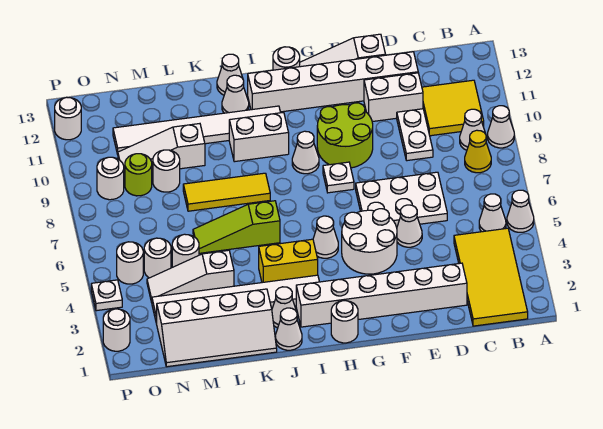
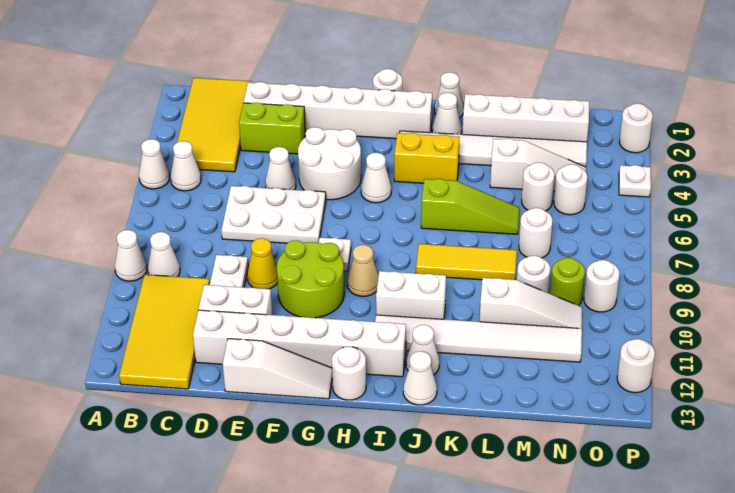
yellow 1x1 cone [465,130,491,173] -> yellow 1x1 cone moved to [247,238,278,289]
yellow 2x2 tile [422,80,484,136] -> yellow 2x4 tile [119,275,210,389]
none -> lime 1x2 brick [239,102,305,154]
white 1x1 cone [292,131,319,174] -> tan 1x1 cone [347,245,379,297]
white 1x1 round brick [117,242,143,284] -> white 1x1 round brick moved to [519,208,553,258]

